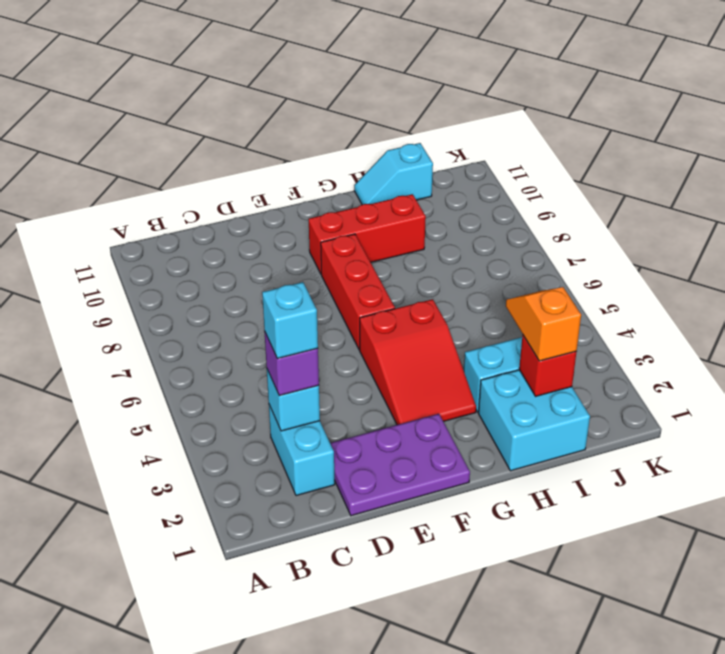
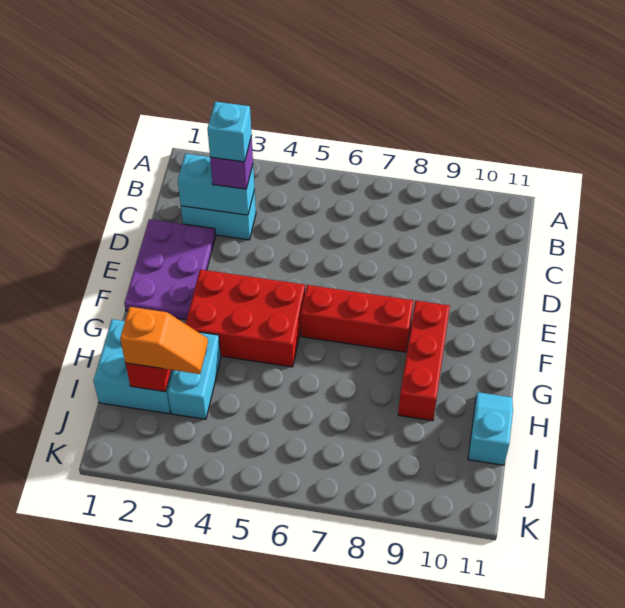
cyan 1x1 brick [267,370,320,431] -> cyan 1x2 brick [178,154,255,215]
red 2x3 slope [360,299,476,425] -> red 2x3 brick [186,270,305,367]

